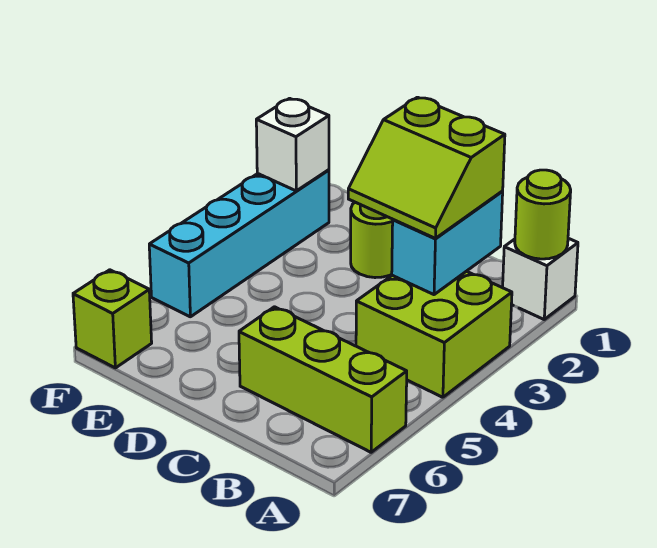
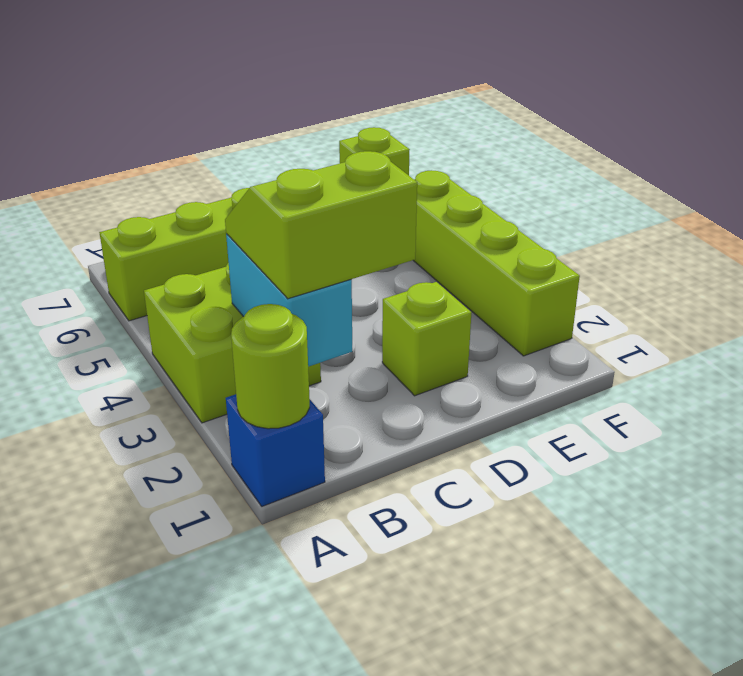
white 1x1 brick [503,238,578,319] -> blue 1x1 brick [226,394,325,506]
lime 1x1 round brick [351,202,393,278] -> lime 1x1 brick [382,282,472,396]
cyan 1x4 brick [149,170,329,317] -> lime 1x4 brick [413,170,580,356]
white 1x1 brick [256,98,329,191] -> none

